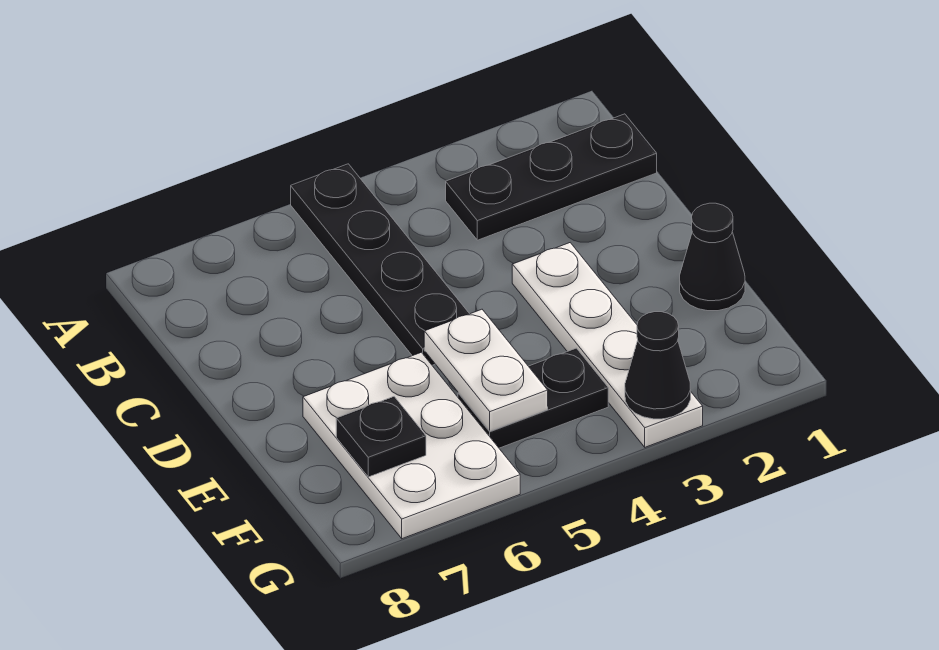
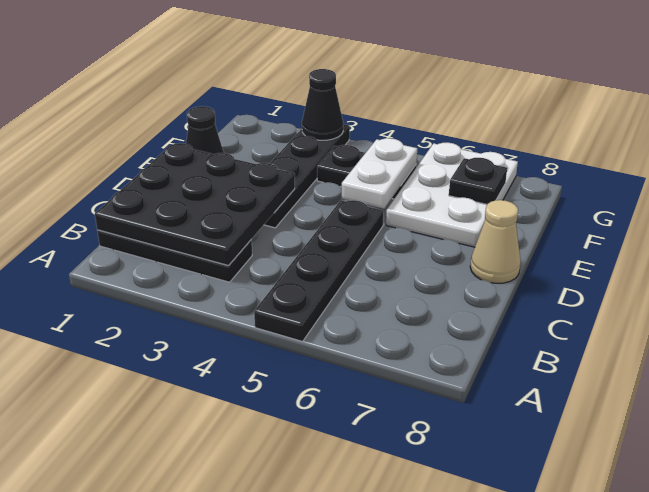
none -> black 3x3 plate [95,143,295,266]
white 1x4 plate [512,243,703,447] -> black 1x4 plate [264,124,350,228]
none -> tan 1x1 cone [470,200,521,283]

